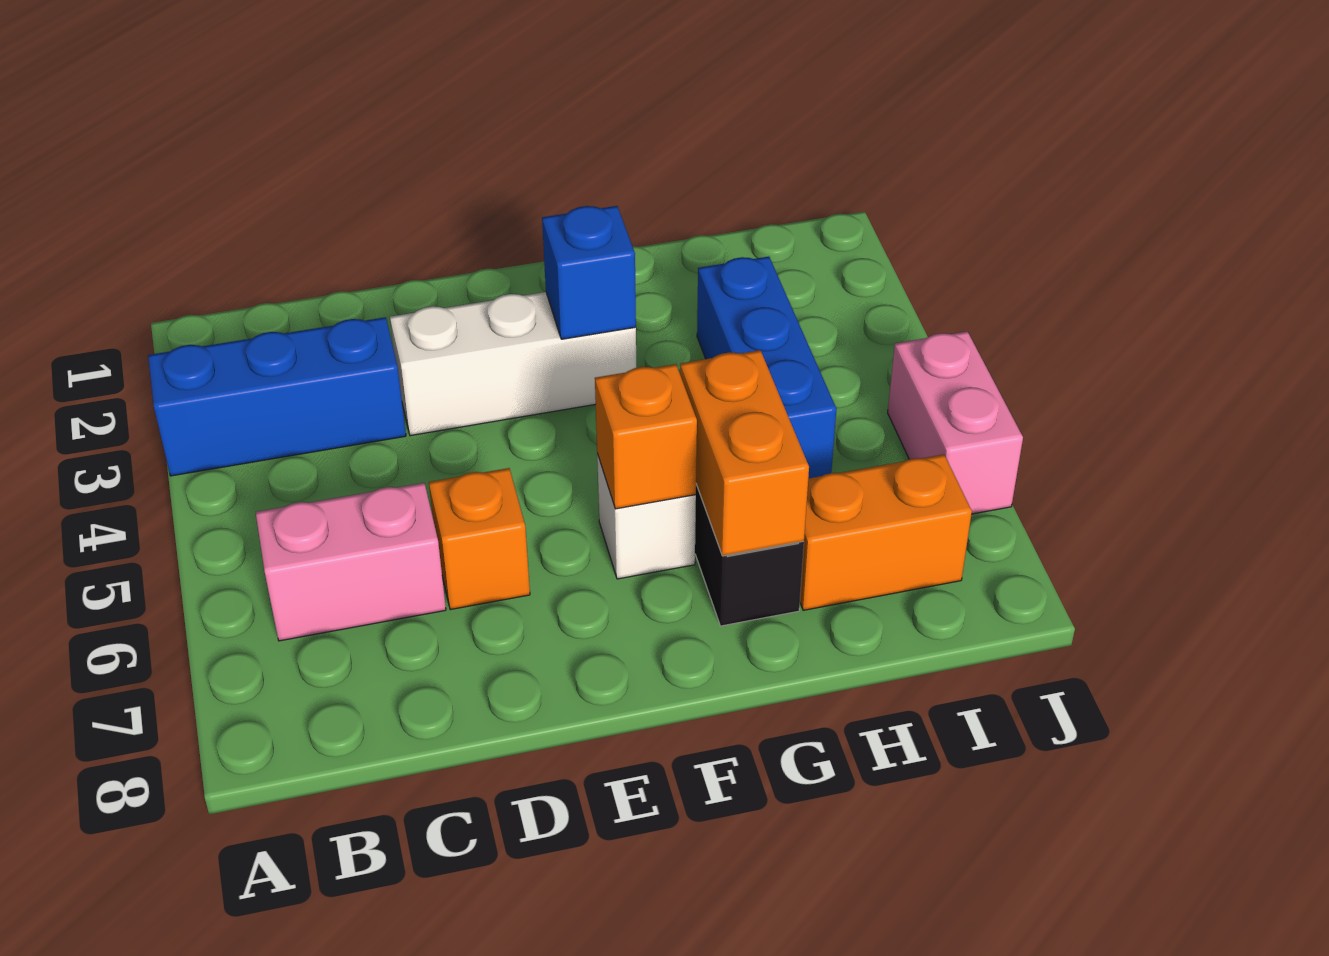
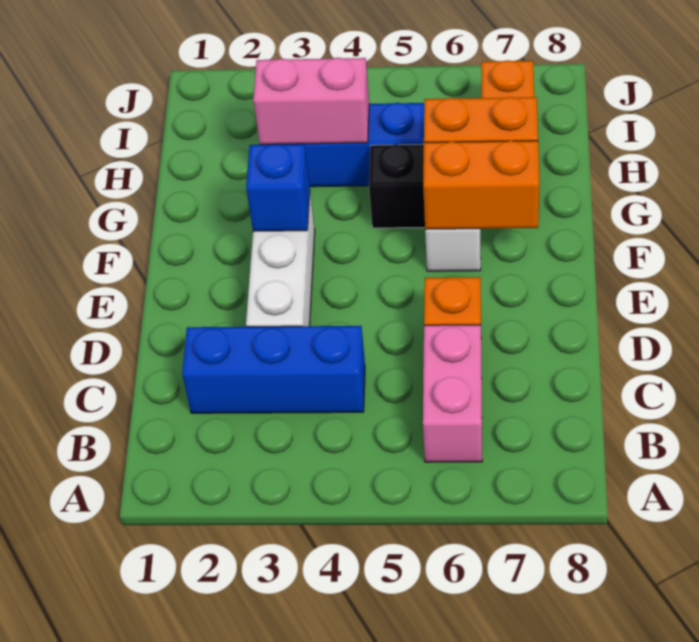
blue 1x3 brick [148,317,406,476] -> blue 1x3 brick turned to [182,326,365,413]
orange 1x1 brick [595,364,697,509] -> orange 1x2 brick [423,141,540,229]
pink 1x2 brick [888,331,1023,514] -> pink 1x2 brick moved to [253,58,369,144]

